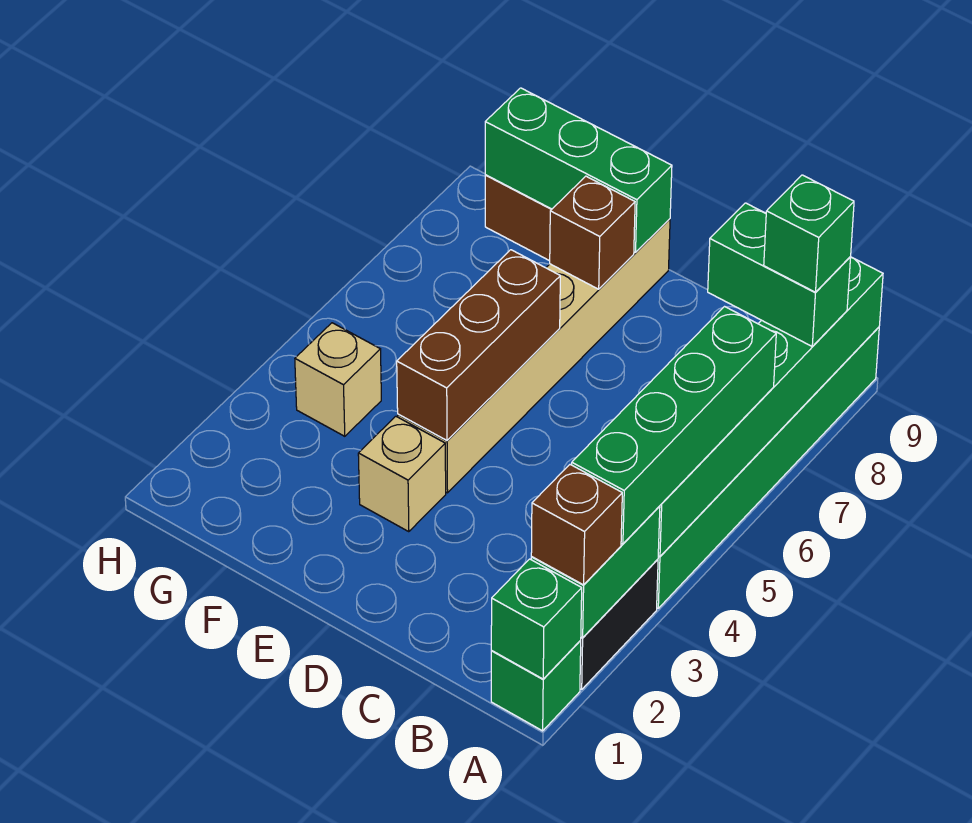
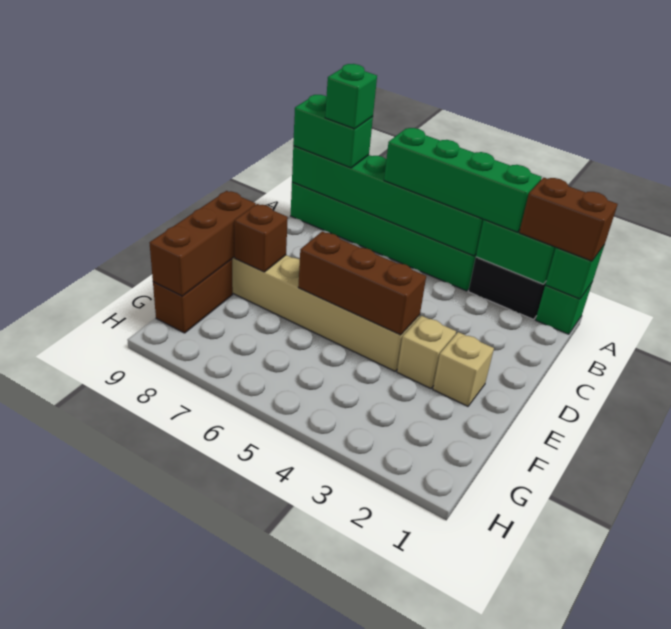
brown 1x1 brick [531,465,622,585] -> brown 1x2 brick [519,178,618,261]
green 1x2 brick [708,203,851,347] -> green 1x2 brick turned to [293,95,373,168]
green 1x3 brick [485,88,672,253] -> brown 1x3 brick [150,191,256,296]
tan 1x1 brick [295,323,381,436] -> tan 1x1 brick moved to [433,332,494,406]

